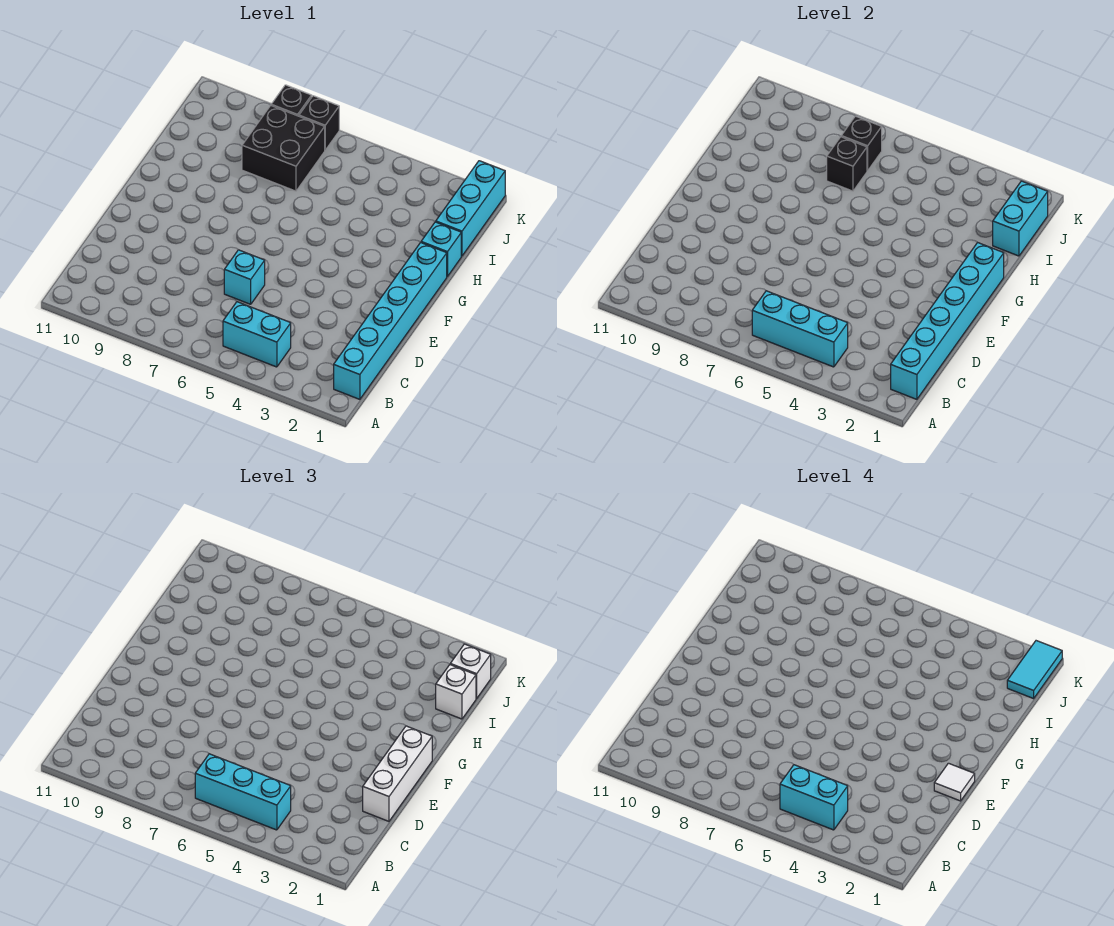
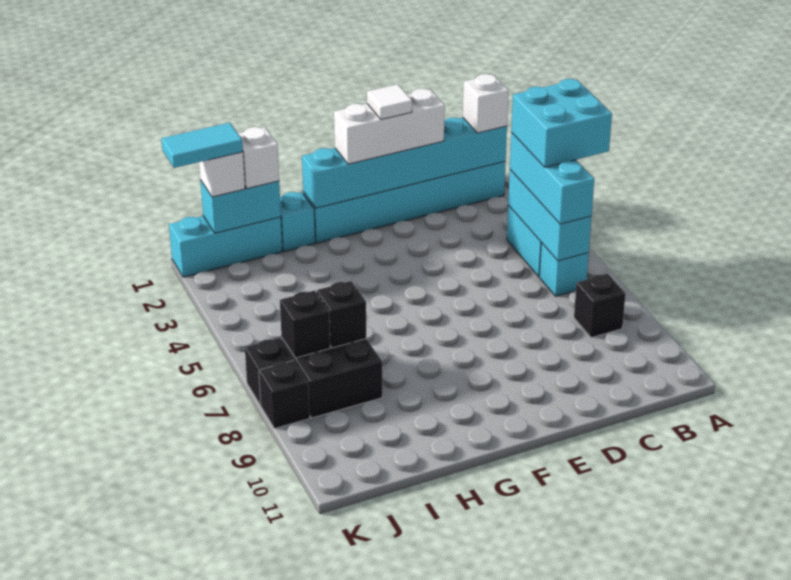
none -> white 1x1 brick [463,74,509,133]
cyan 1x2 brick [780,765,848,830] -> cyan 2x2 brick [511,79,612,167]
none -> black 1x1 brick [574,274,626,338]
cyan 1x1 brick [224,250,265,304] -> cyan 1x1 brick moved to [539,243,589,296]

